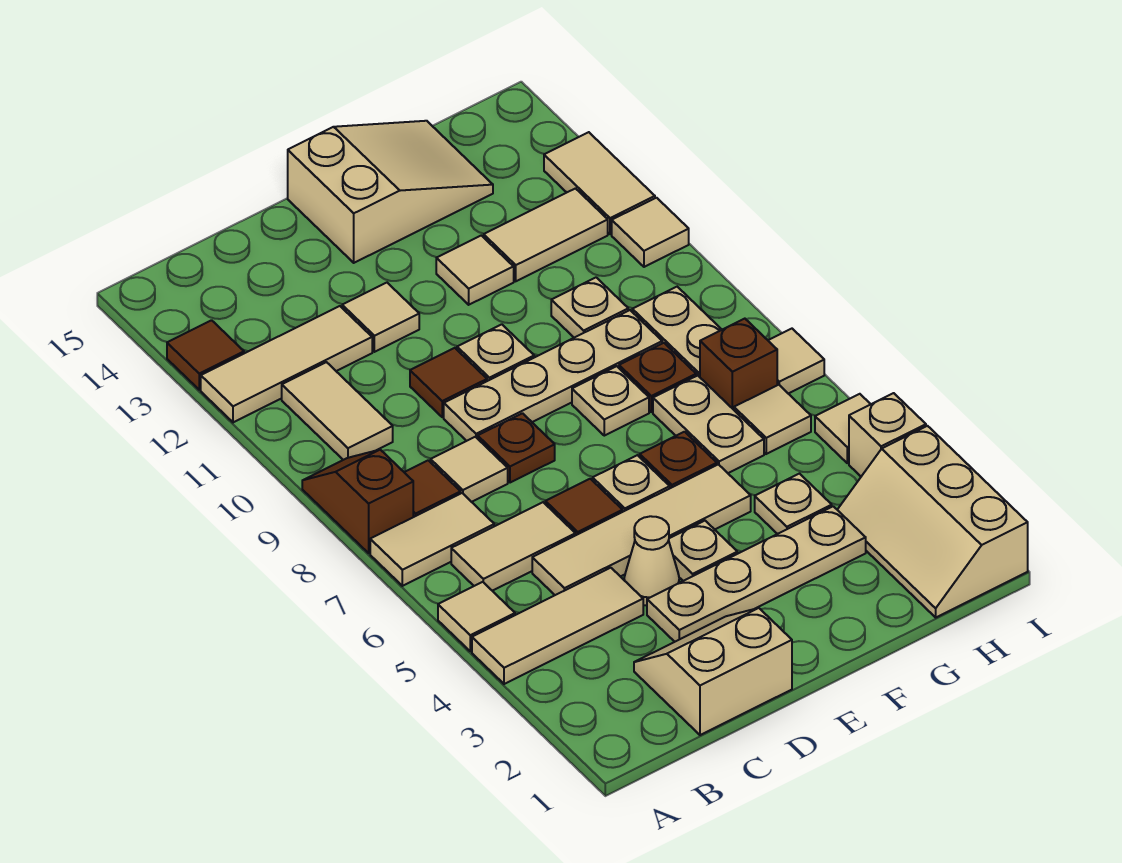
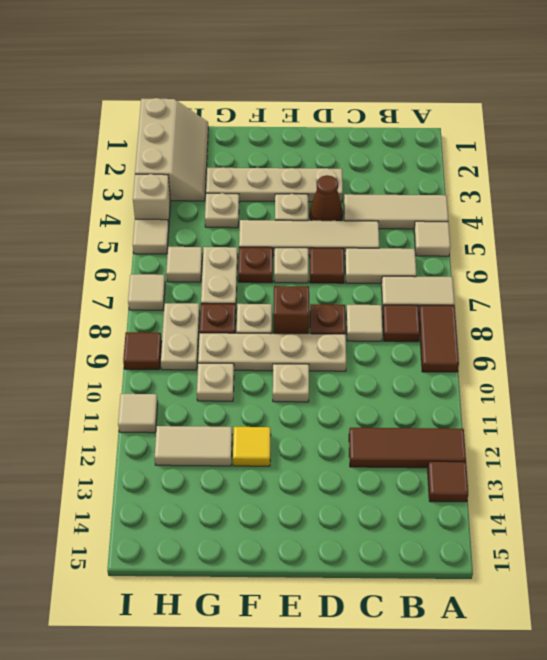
brown 1x2 slope [302,450,413,553] -> brown 1x2 tile [419,305,459,372]
tan 1x3 tile [201,306,372,422] -> brown 1x3 tile [349,428,466,468]
tan 1x2 tile [282,362,393,460] -> none
tan 2x2 slope [634,608,792,735] -> none
tan 1x1 cone [624,516,679,606] -> brown 1x1 cone [310,175,343,221]
brown 1x1 tile [410,348,487,417] -> brown 1x1 tile moved to [123,332,162,370]
tan 1x1 tile [342,283,419,352] -> none
tan 2x3 slope [288,121,493,263] -> none
tan 1x1 tile [436,236,514,305] -> yellow 1x1 tile [233,427,271,466]
brown 1x1 brick [700,319,777,410] -> brown 1x1 brick moved to [274,286,309,334]
tan 1x2 tile [544,132,655,234] -> none

